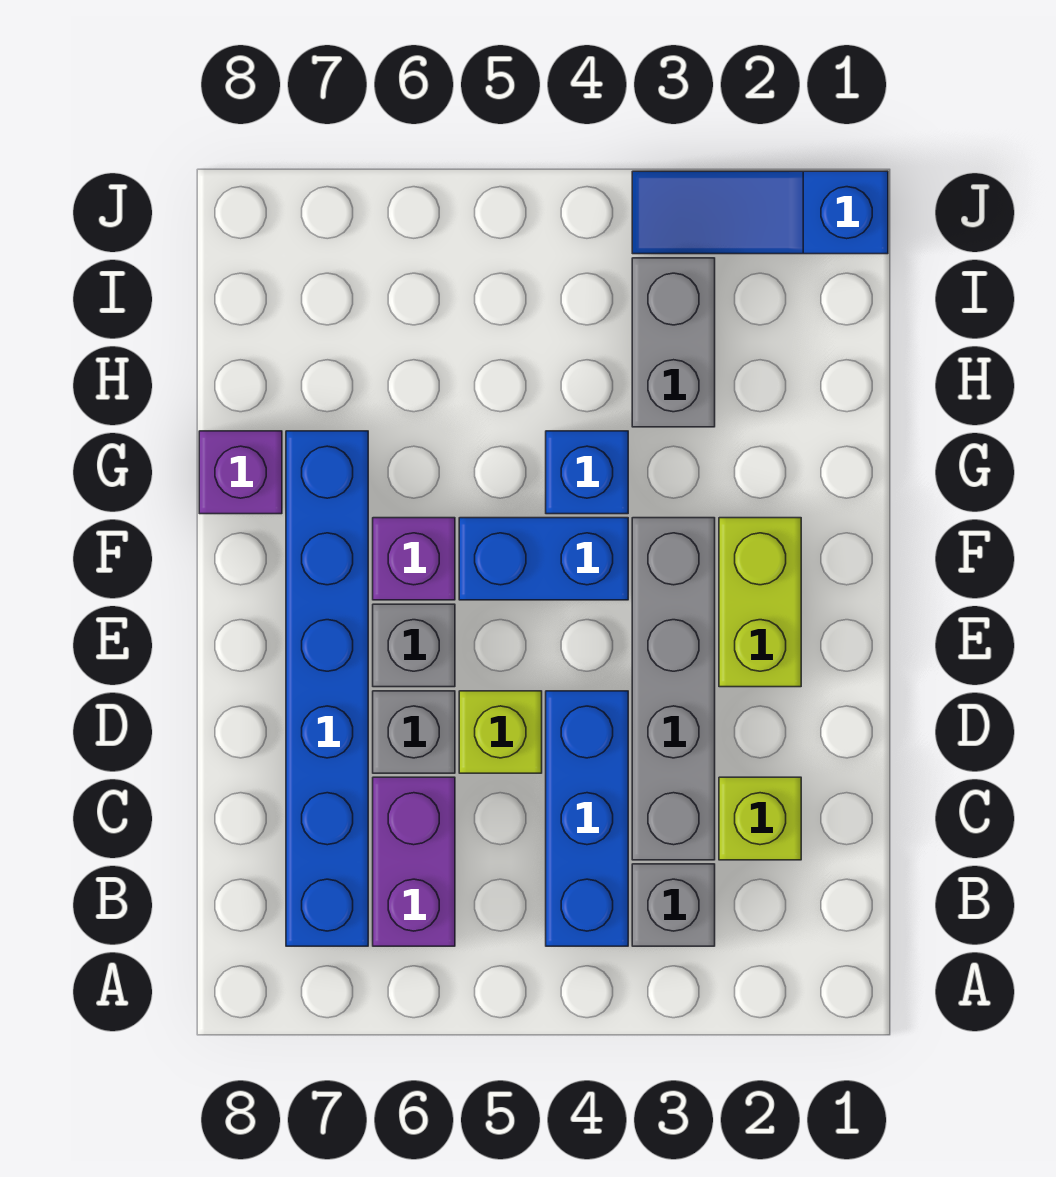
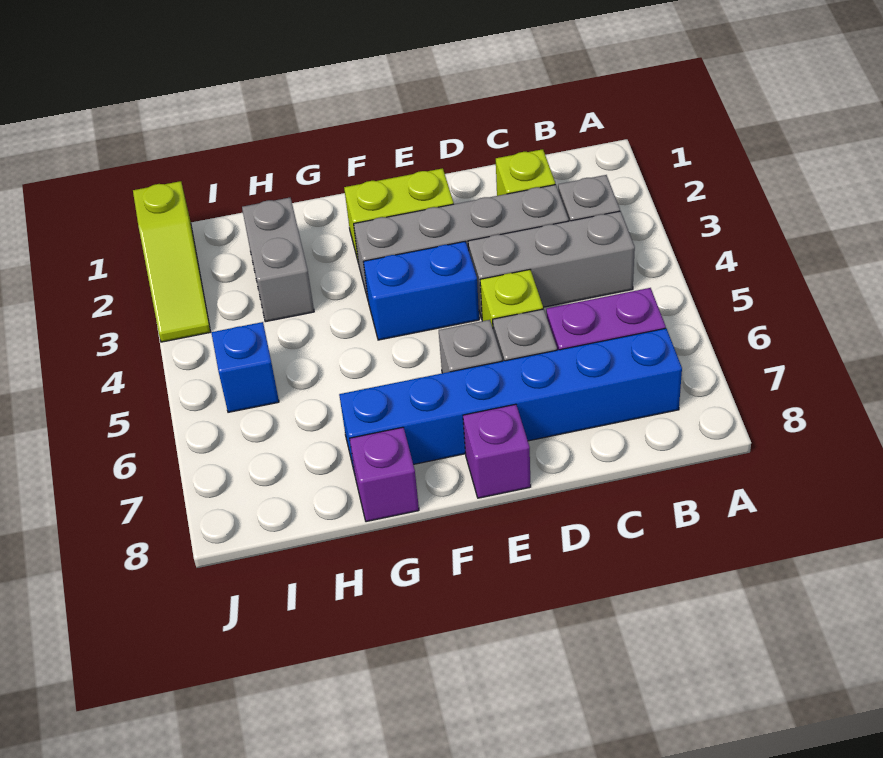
blue 1x3 brick [546,691,628,946] -> grey 1x3 brick [468,211,635,318]
blue 1x2 brick [459,518,628,600] -> blue 1x2 brick turned to [363,242,479,340]
purple 1x1 brick [373,518,455,600] -> purple 1x1 brick moved to [463,404,531,498]
blue 1x1 brick [546,431,628,514] -> blue 1x1 brick moved to [211,322,279,412]
grey 1x2 brick [632,258,715,427] -> grey 1x2 brick turned to [242,198,314,322]
blue 1x3 slope [632,171,888,254] -> lime 1x3 slope [133,181,210,342]

